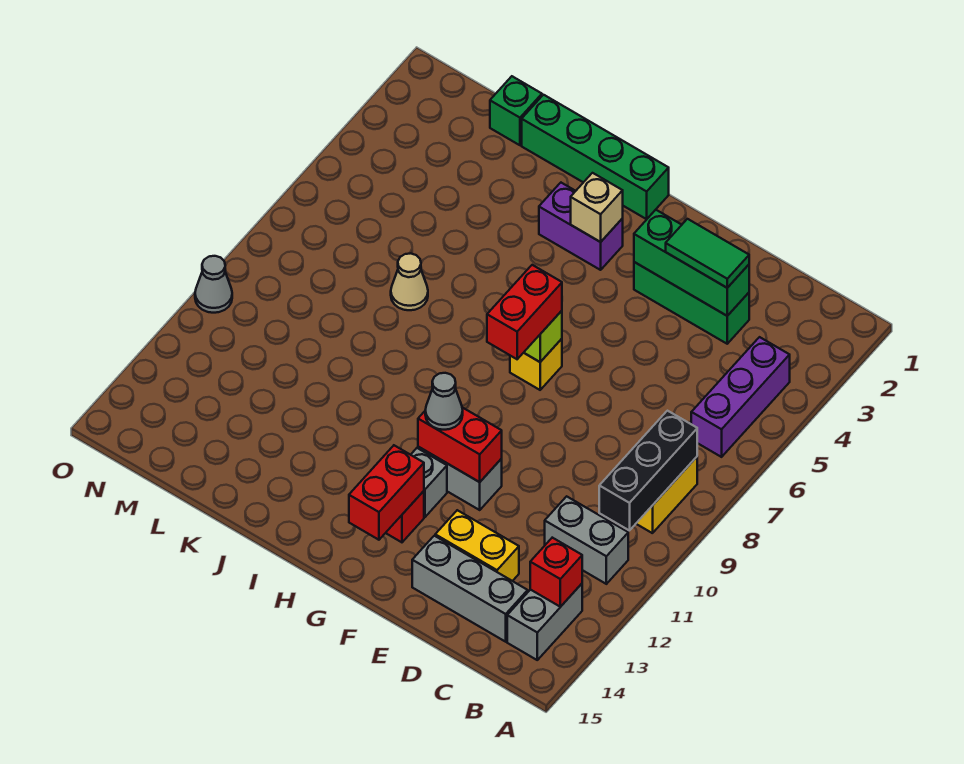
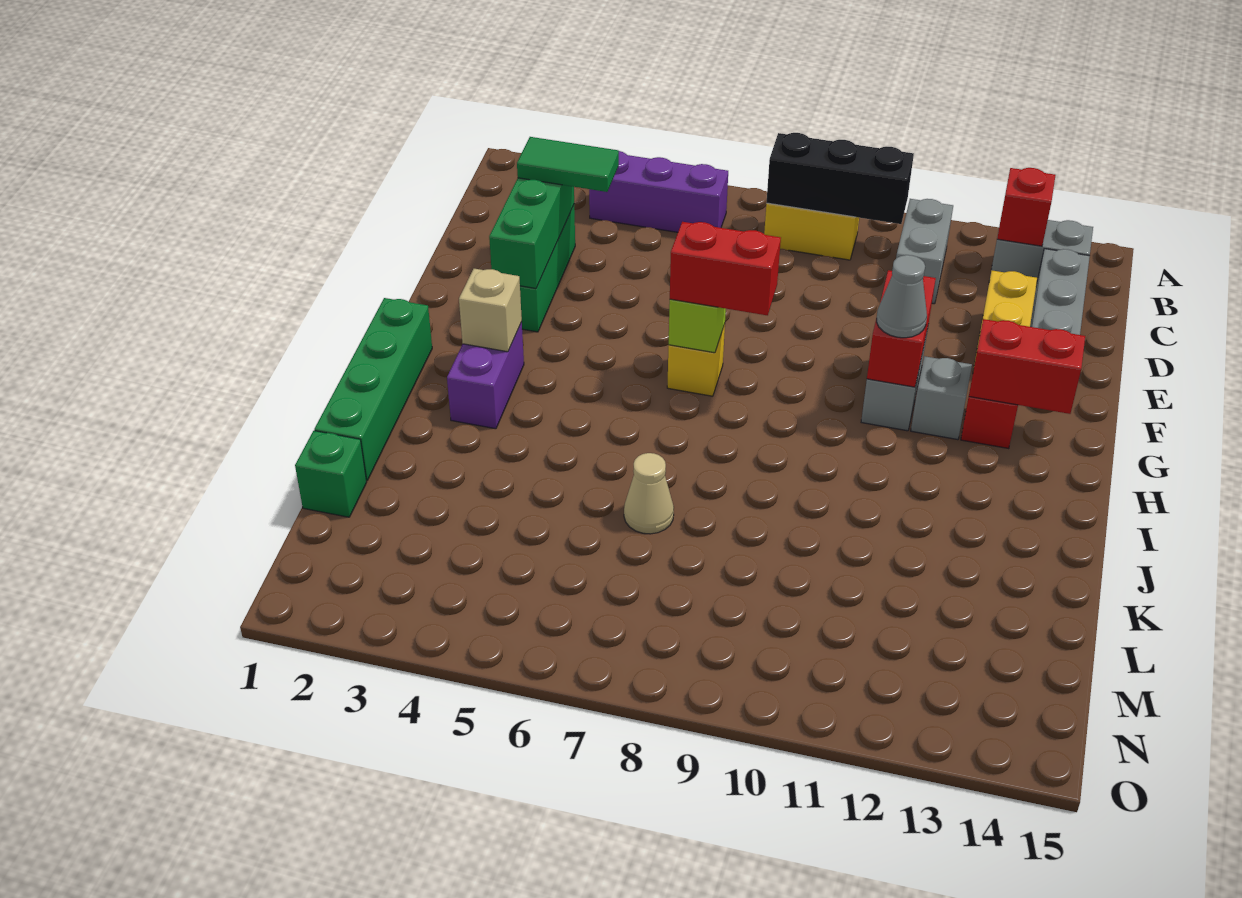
green 1x2 tile [666,219,749,288] -> green 1x2 tile turned to [517,137,619,192]
grey 1x1 cone [195,256,232,313] -> none

